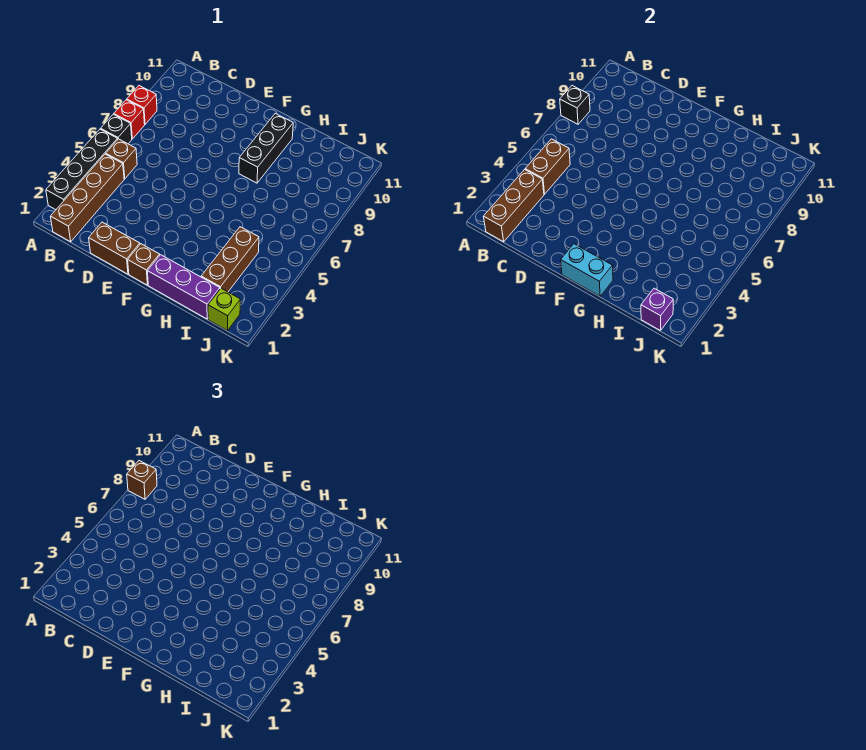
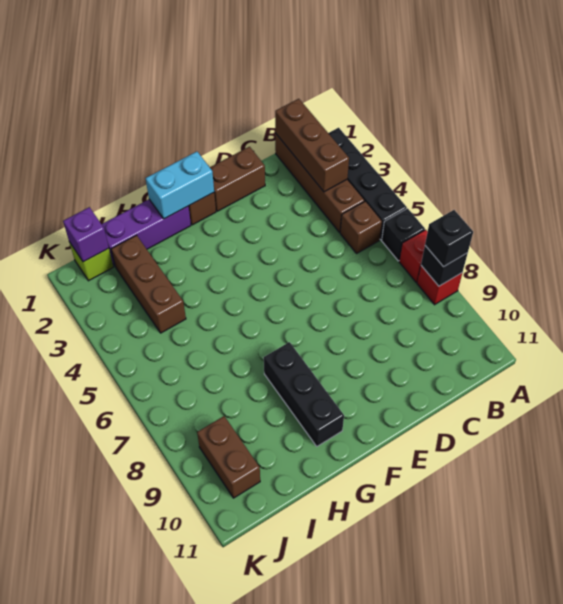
brown 1x1 brick [127,461,157,499] -> black 1x1 brick [425,210,473,267]
brown 1x2 brick [525,139,570,194] -> brown 1x2 brick moved to [197,416,260,498]

